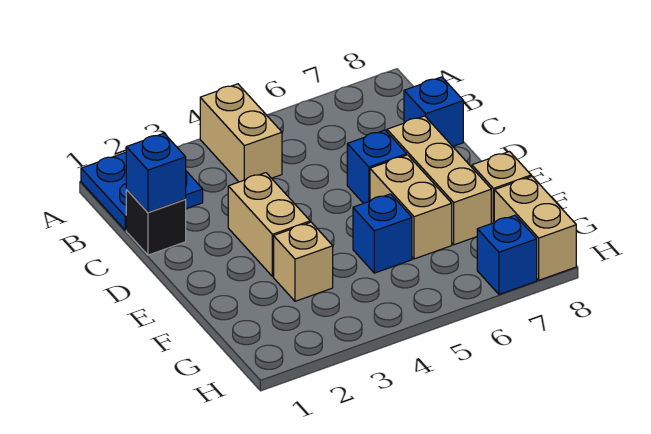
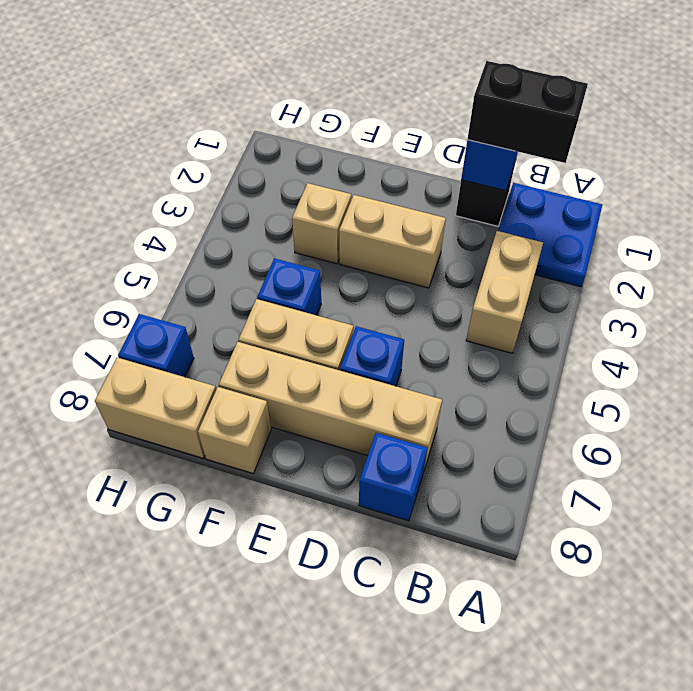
tan 1x2 brick [200,84,282,182] -> tan 1x2 brick turned to [466,231,543,353]
none -> black 1x2 brick [467,61,588,163]
tan 1x3 brick [387,116,491,245] -> tan 1x4 brick [219,342,442,469]

